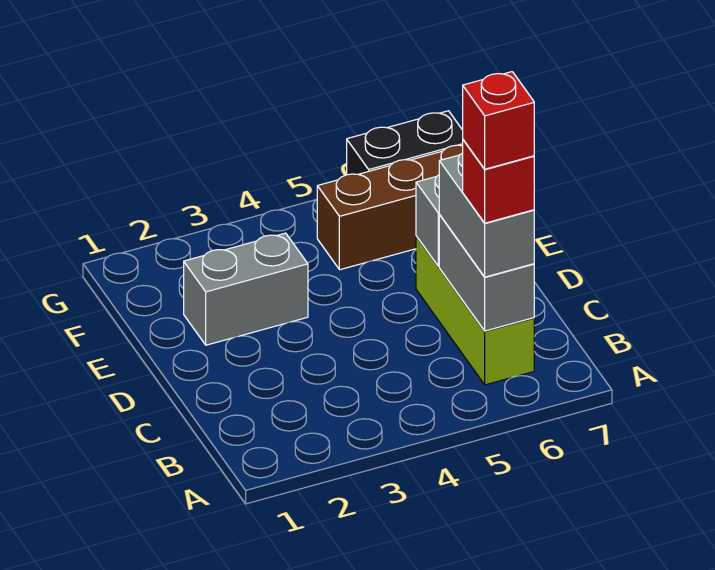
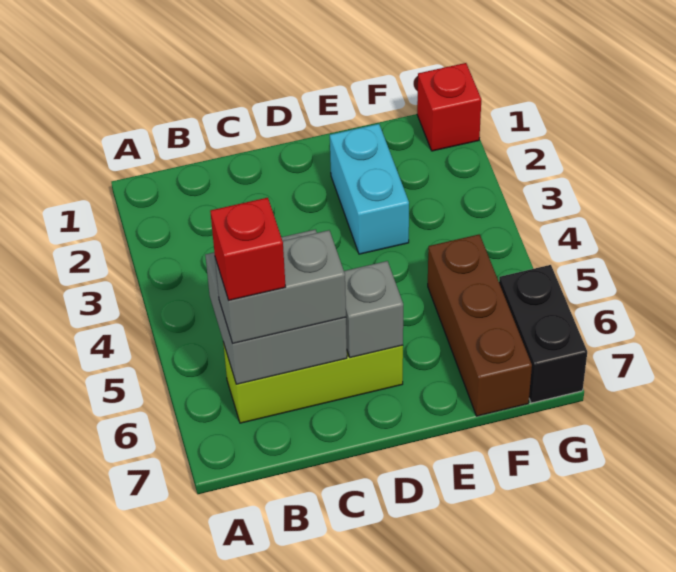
grey 1x2 brick [439,215,534,331] -> grey 2x2 brick [205,230,347,384]
red 1x1 brick [463,72,534,169] -> red 1x1 brick moved to [417,63,481,151]
grey 1x2 brick [184,233,308,345] -> cyan 1x2 brick [330,124,409,254]

